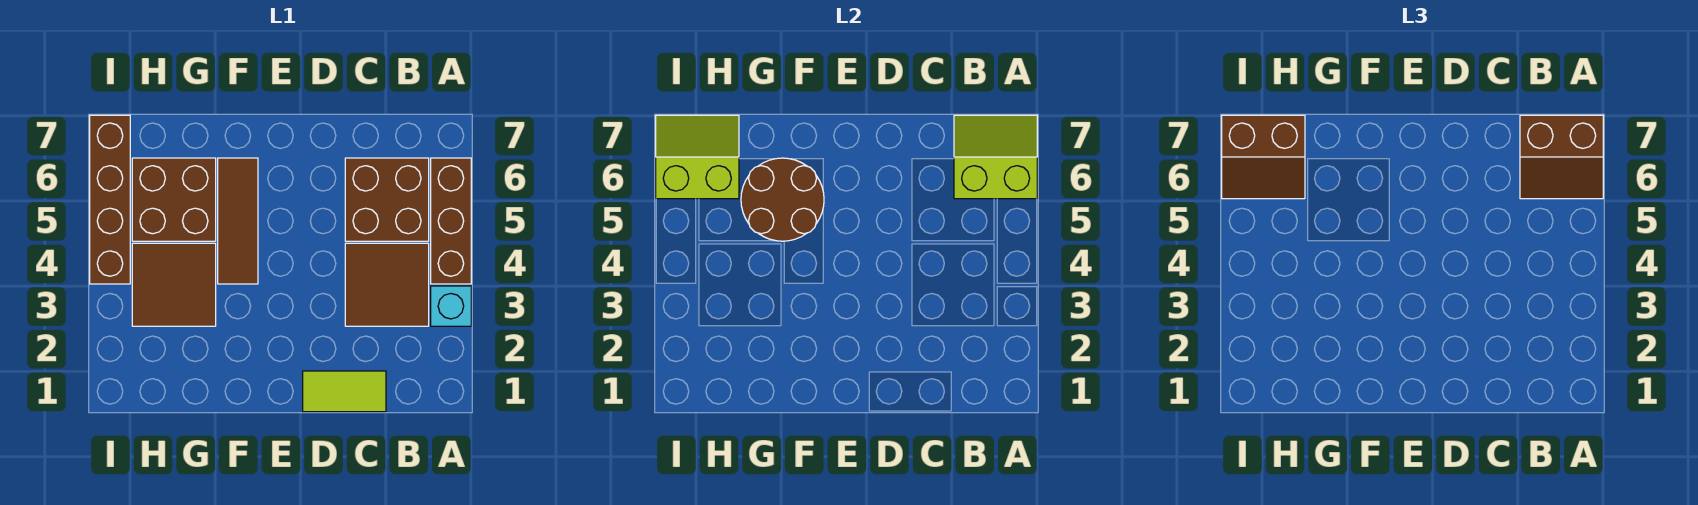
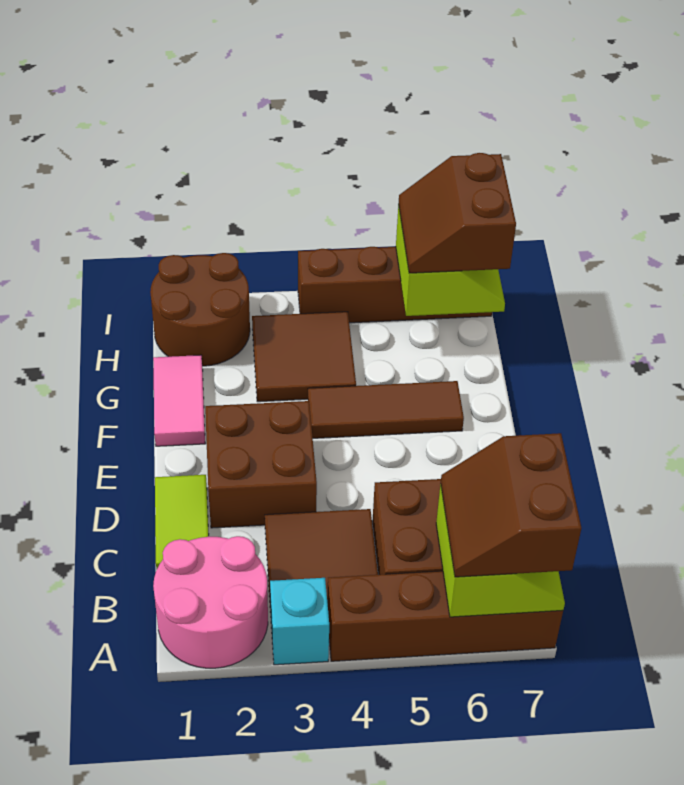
none -> pink 2x2 round brick [153,536,268,668]
brown 1x3 brick [431,158,471,284] -> brown 1x4 brick [327,571,563,661]
none -> pink 1x2 tile [153,355,205,446]
brown 2x2 round brick [741,158,824,241] -> brown 2x2 round brick moved to [150,253,250,366]
brown 2x2 brick [132,158,216,241] -> brown 2x2 brick moved to [205,401,317,528]

